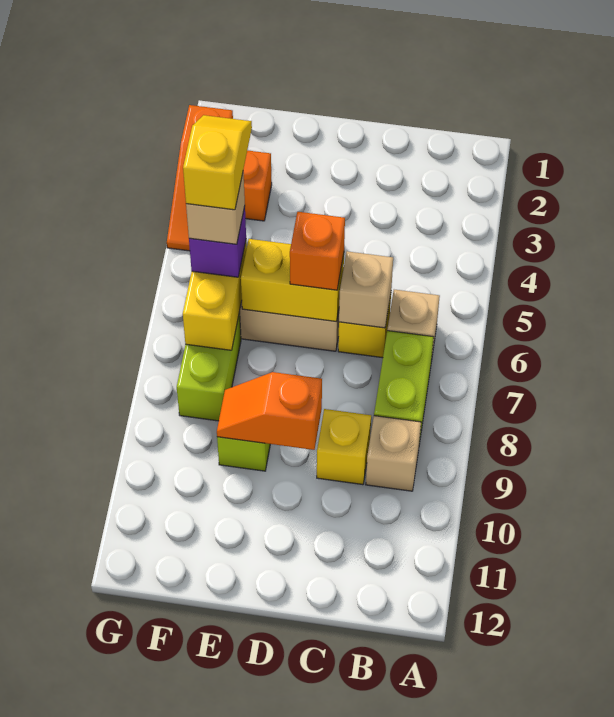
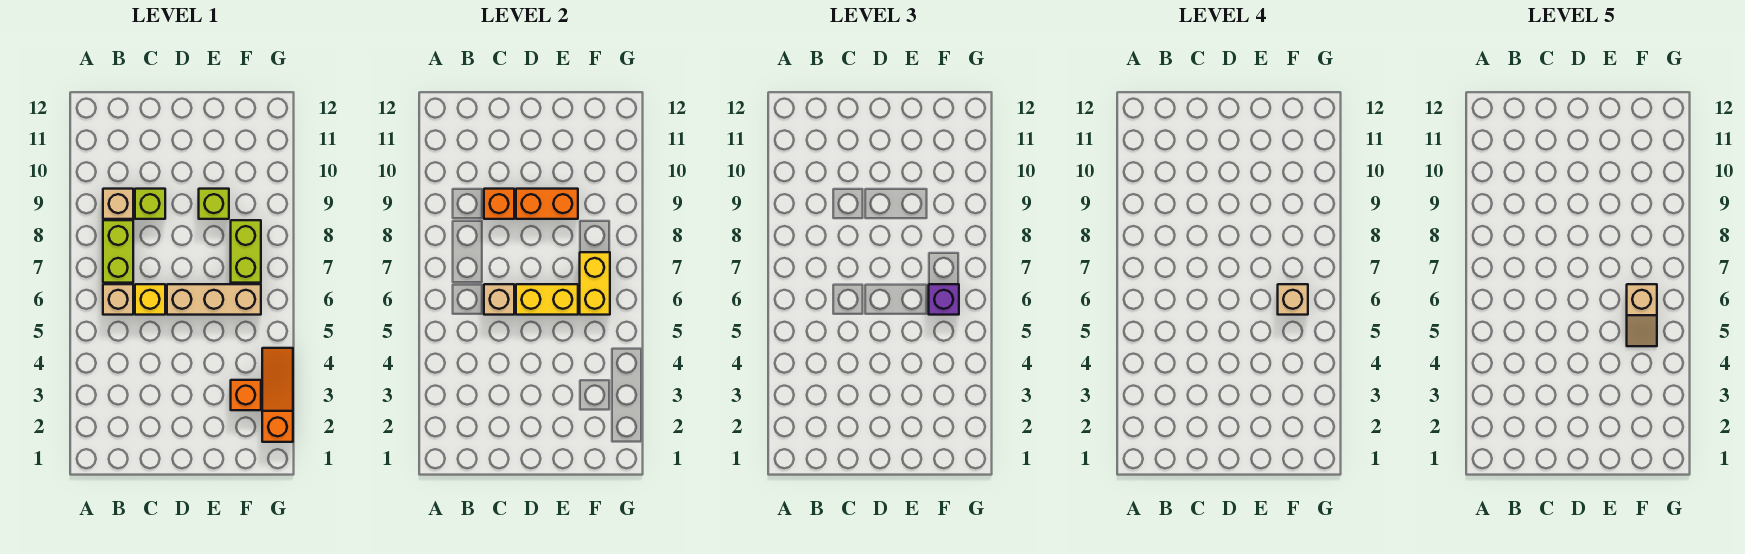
yellow 1x1 brick [317,409,371,485] -> lime 1x1 brick [135,189,165,219]
orange 1x1 brick [290,212,345,290] -> orange 1x1 brick moved to [484,189,514,219]
orange 1x2 slope [217,372,322,450] -> orange 1x2 brick [516,189,578,219]
yellow 1x2 slope [183,115,252,210] -> tan 1x2 slope [1627,284,1657,346]

